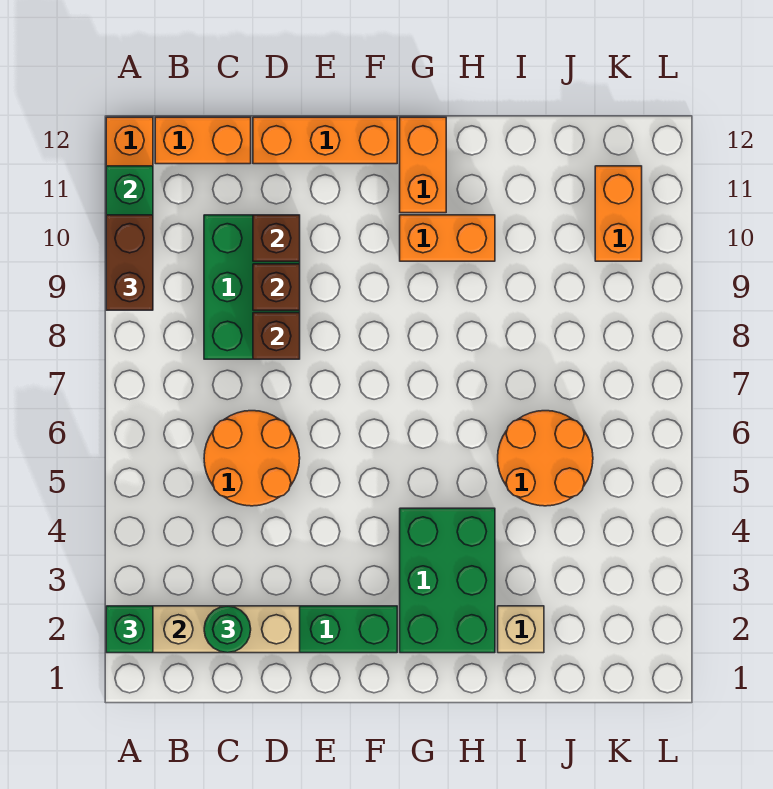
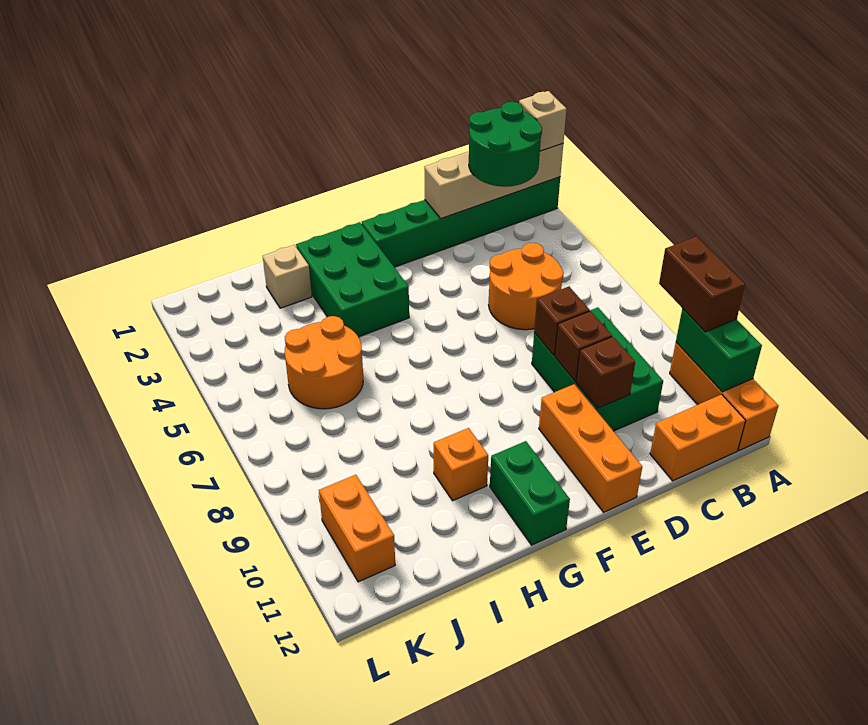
green 1x1 brick [106,606,153,653] -> tan 1x1 brick [519,91,567,151]
green 1x1 round brick [204,606,251,653] -> green 2x2 round brick [469,102,542,187]
orange 1x3 brick [253,117,397,164] -> orange 1x3 brick turned to [539,384,642,512]
orange 1x2 brick [400,215,495,261] -> orange 1x1 brick [434,428,488,501]
orange 1x2 brick [400,117,446,213] -> green 1x2 brick [490,441,570,545]

